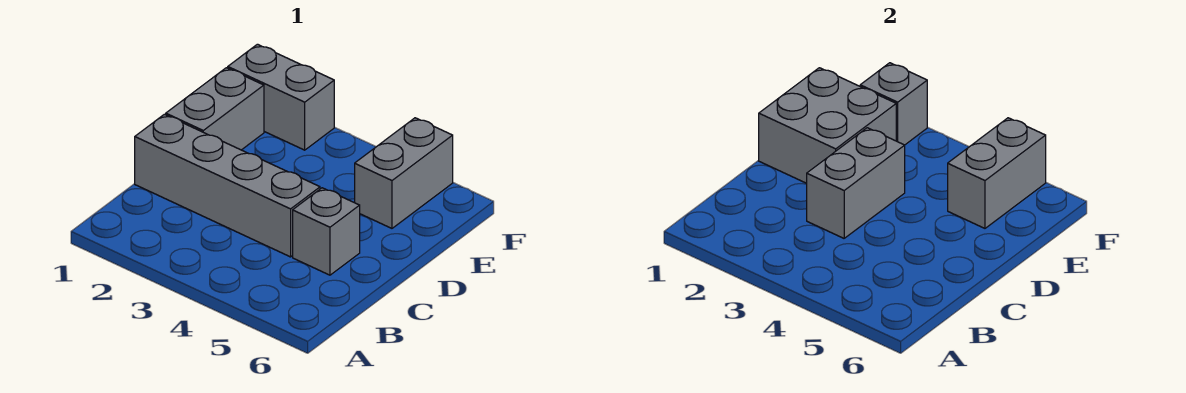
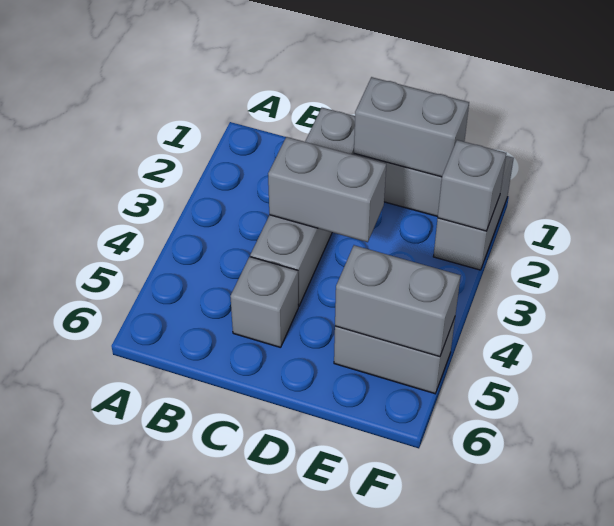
grey 2x2 brick [759,68,896,183] -> grey 1x2 brick [354,77,469,177]

